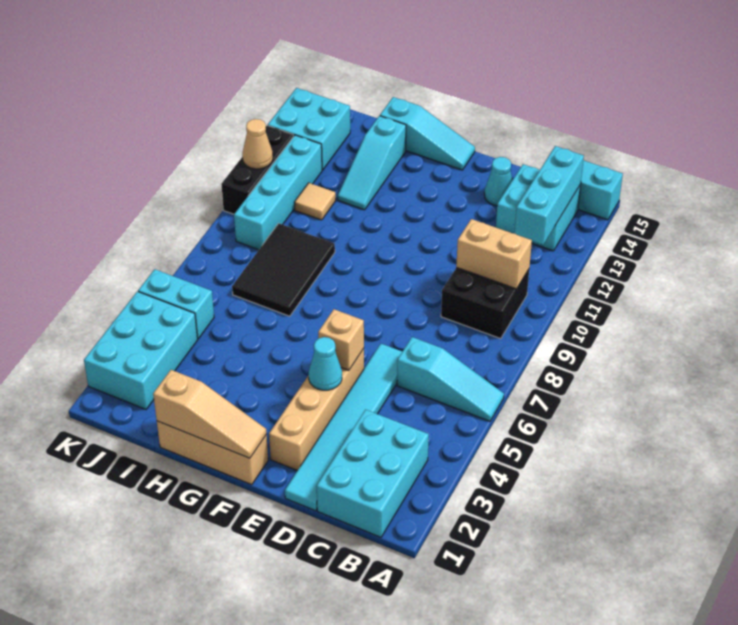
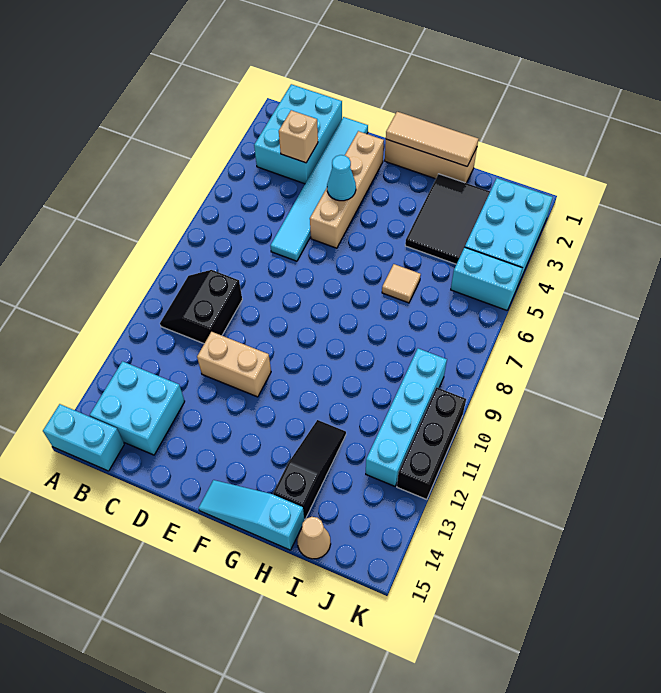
cyan 1x3 slope [397,337,504,421] -> none
black 2x2 brick [441,267,529,339] -> black 2x2 slope [160,270,242,344]
tan 1x2 brick [456,219,532,289] -> tan 1x2 brick moved to [197,332,271,397]
cyan 1x3 brick [514,146,584,245] -> none
cyan 1x1 cone [484,157,512,206] -> none
tan 1x1 brick [318,309,364,370] -> tan 1x1 brick moved to [279,110,318,163]
tan 1x3 slope [153,370,267,458] -> tan 1x3 tile [386,112,478,166]
black 2x3 tile [232,223,335,316] -> black 2x3 tile moved to [405,174,490,264]
cyan 1x3 slope [338,116,406,210] -> black 1x3 slope [273,420,346,519]
tan 1x1 tile [294,183,336,220] -> tan 1x1 tile moved to [382,264,421,303]
cyan 2x2 brick [268,88,350,170] -> none
tan 1x1 cone [242,119,273,169] -> tan 1x1 cone moved to [297,517,331,559]

